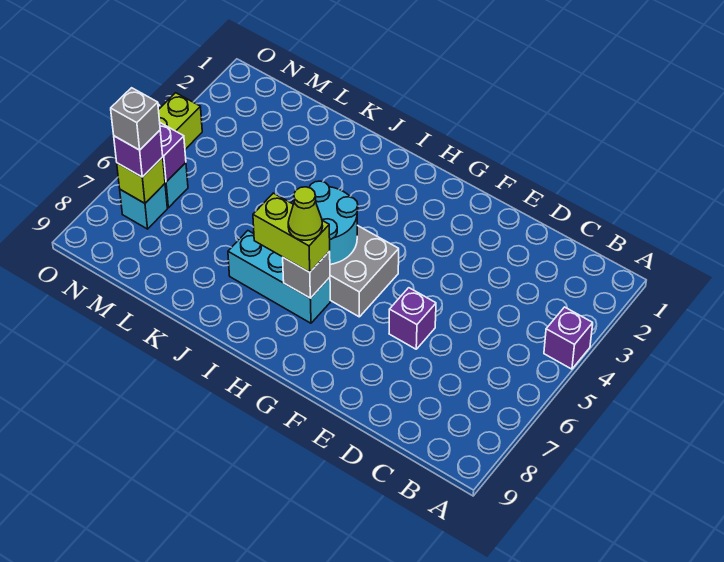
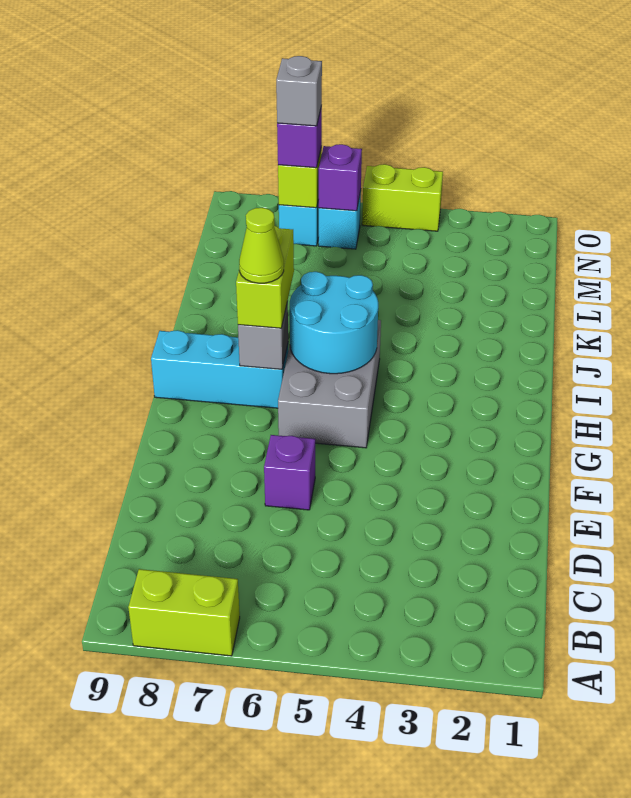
purple 1x1 brick [544,307,593,369] -> none
none -> lime 1x2 brick [128,569,240,656]
cyan 1x3 brick [228,231,330,323] -> cyan 1x3 brick turned to [151,330,288,408]

